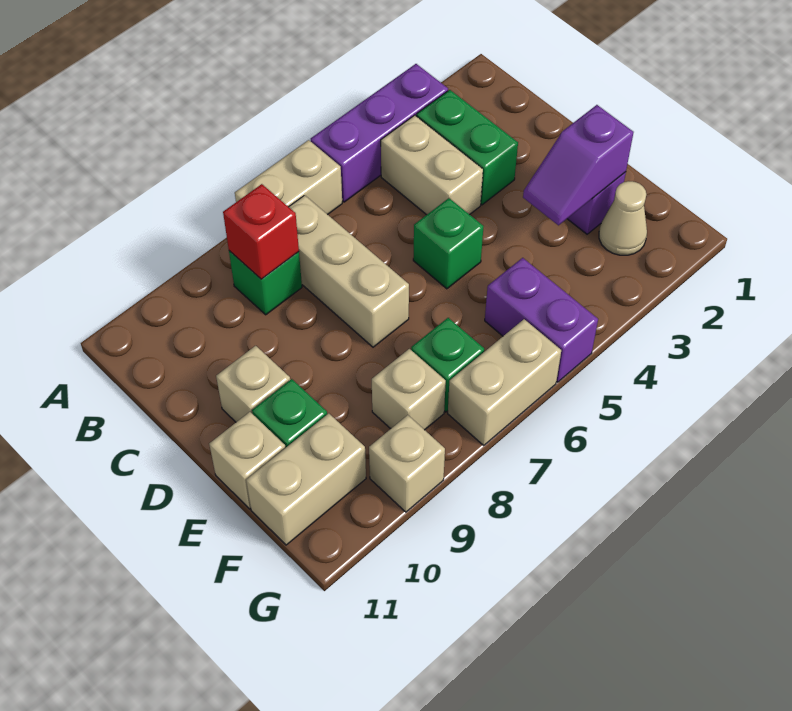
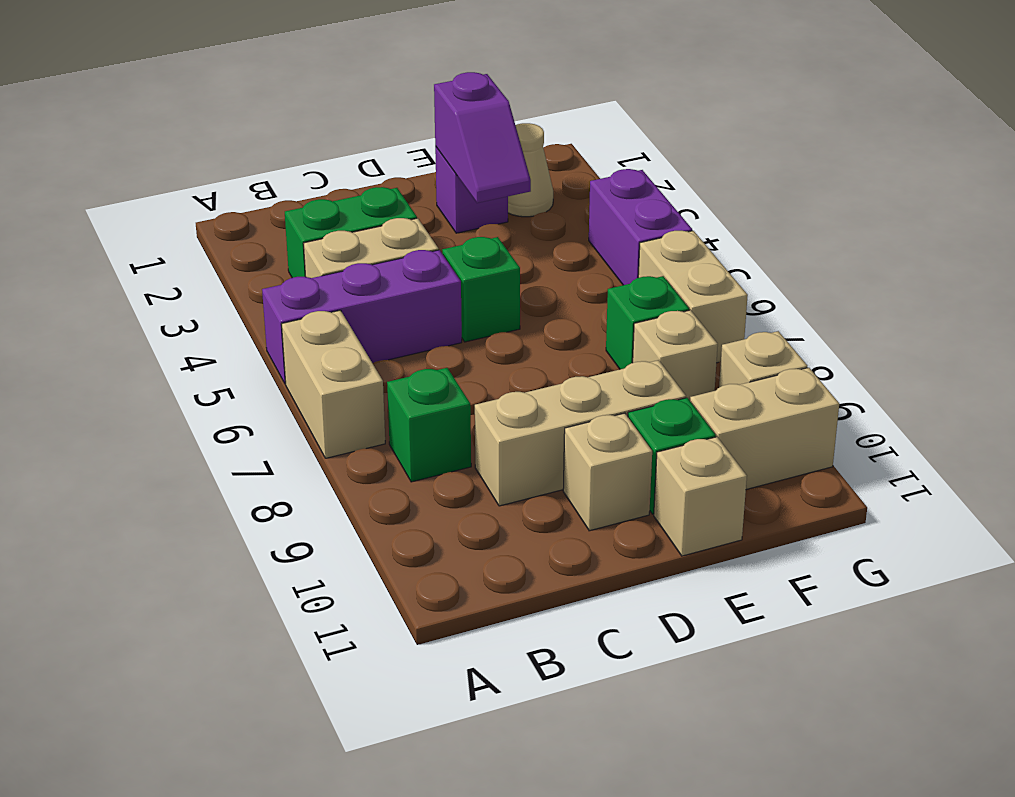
purple 1x3 brick [311,64,448,202] -> purple 1x3 brick turned to [262,250,462,384]
tan 1x3 brick [289,195,409,347] -> tan 1x3 brick moved to [475,360,686,506]
red 1x1 brick [223,184,299,279] -> none
purple 1x2 brick [485,258,598,382] -> purple 1x2 brick turned to [589,169,692,285]
tan 1x2 brick [246,413,366,545] -> tan 1x2 brick turned to [690,368,839,489]

